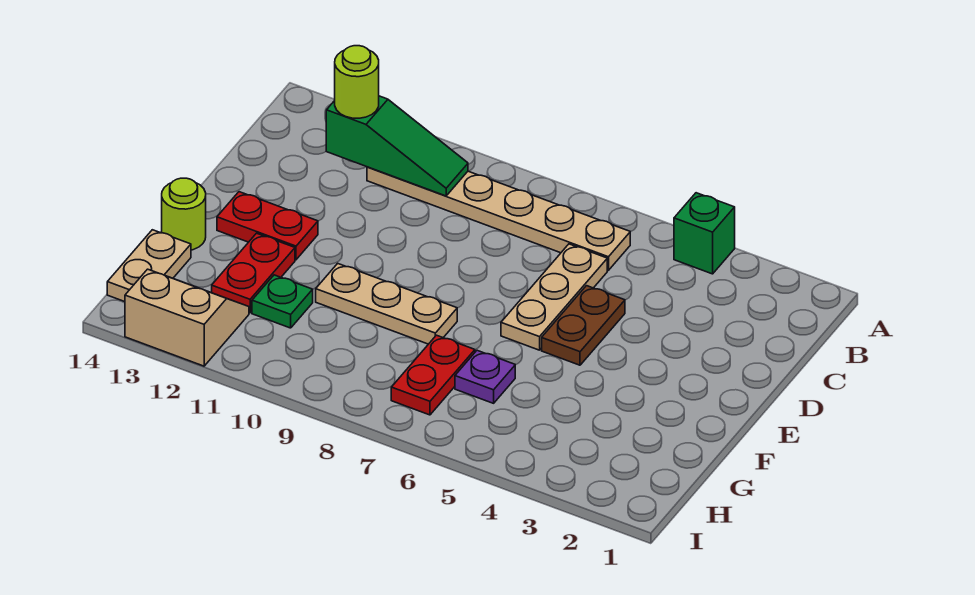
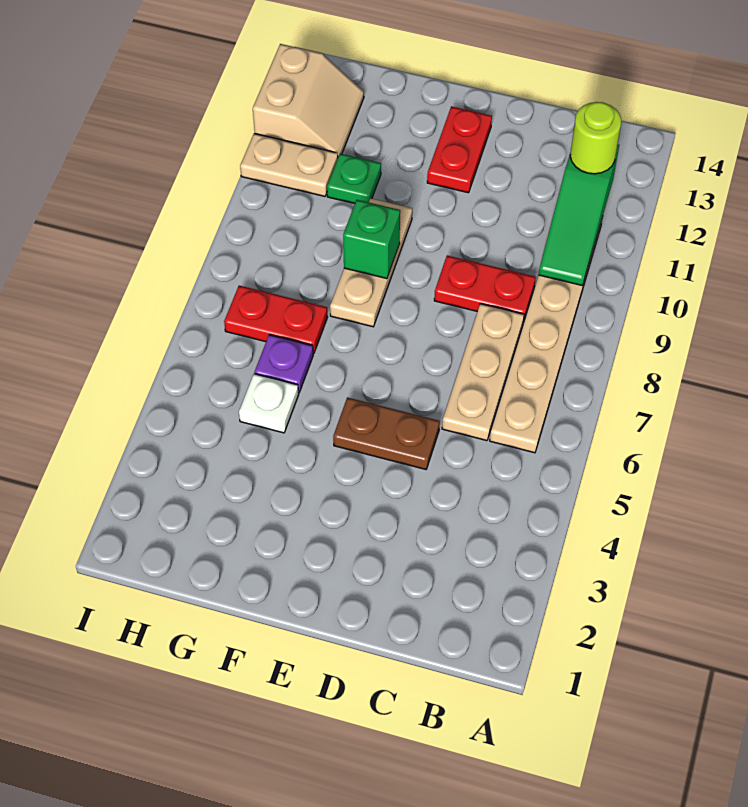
green 1x1 brick [674,193,735,274] -> green 1x1 brick moved to [343,200,400,279]
tan 1x3 plate [501,244,607,350] -> tan 1x3 plate turned to [442,304,524,441]
red 1x2 plate [212,233,295,313] -> red 1x2 plate moved to [434,256,536,322]
lime 1x1 round brick [162,178,206,250] -> none
none -> white 1x1 plate [239,374,299,433]
tan 1x2 plate [107,230,191,302] -> tan 1x2 plate moved to [240,133,338,196]

